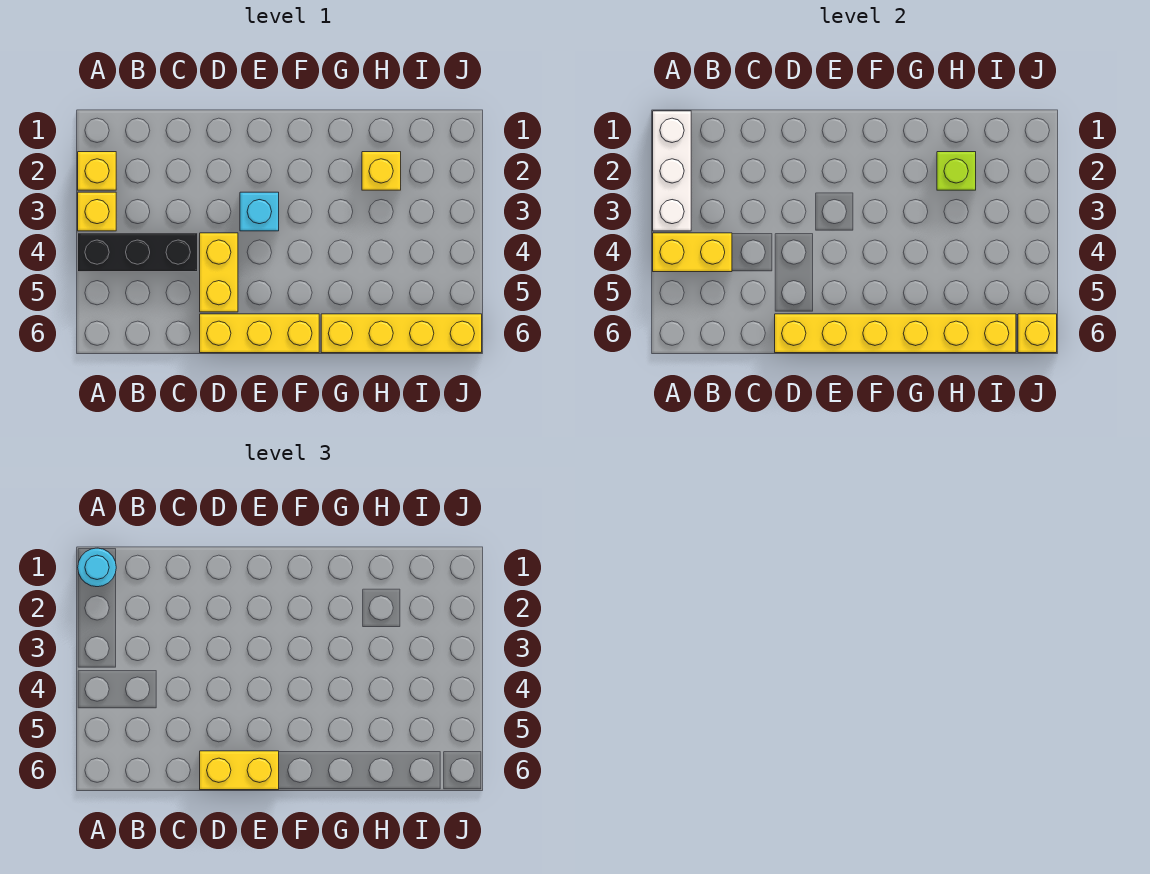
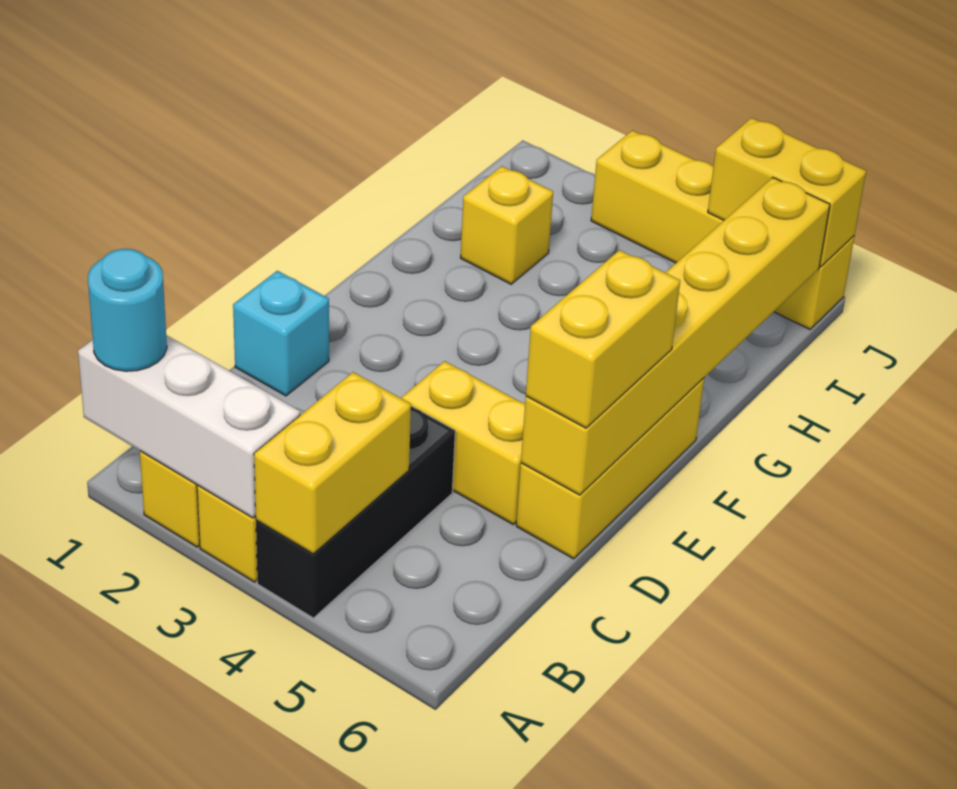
cyan 1x1 brick [240,192,279,231] -> cyan 1x1 brick moved to [233,271,329,396]
yellow 1x4 brick [321,314,482,353] -> yellow 1x4 brick turned to [591,131,854,329]
lime 1x1 brick [937,152,976,190] -> none
yellow 1x1 brick [1018,314,1057,353] -> yellow 1x2 brick [708,118,866,267]

